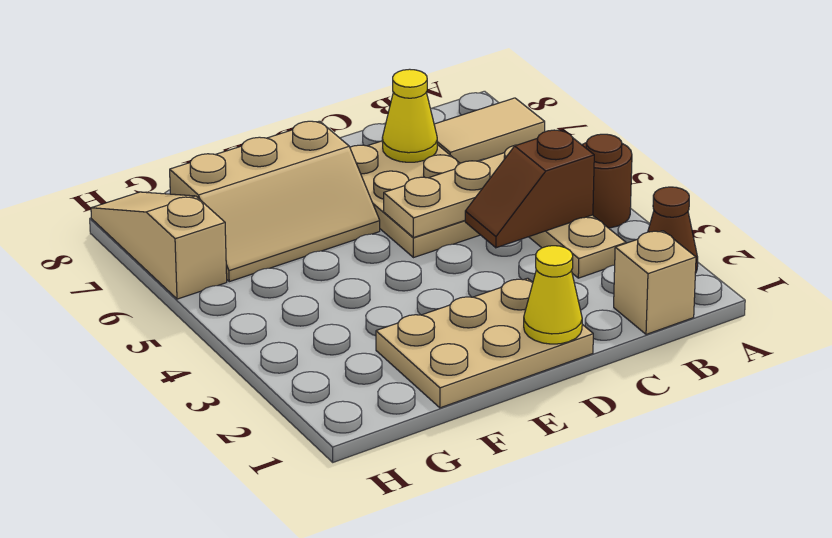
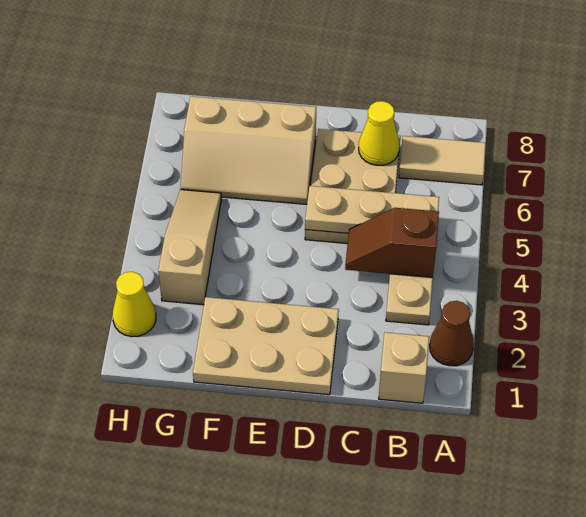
brown 1x1 round brick [582,134,632,228] -> none
yellow 1x1 cone [524,246,582,344] -> yellow 1x1 cone moved to [113,272,156,337]
tan 1x3 slope [91,192,227,299] -> tan 1x3 slope moved to [158,190,221,305]

